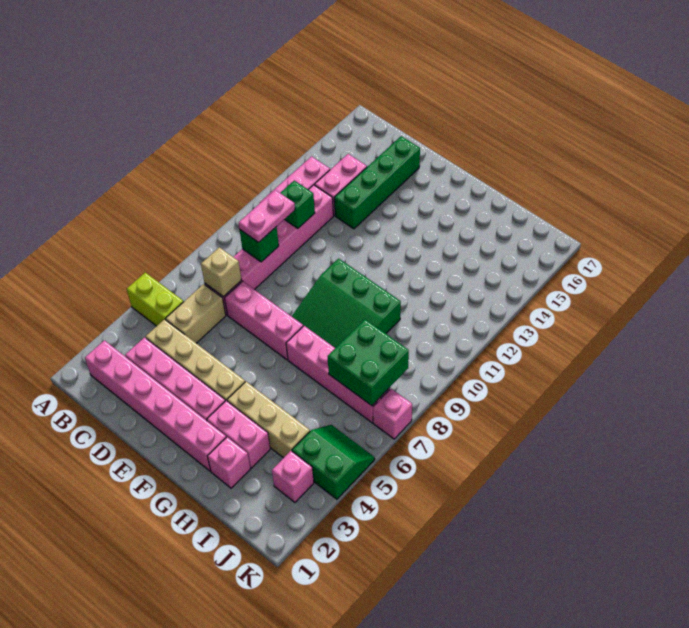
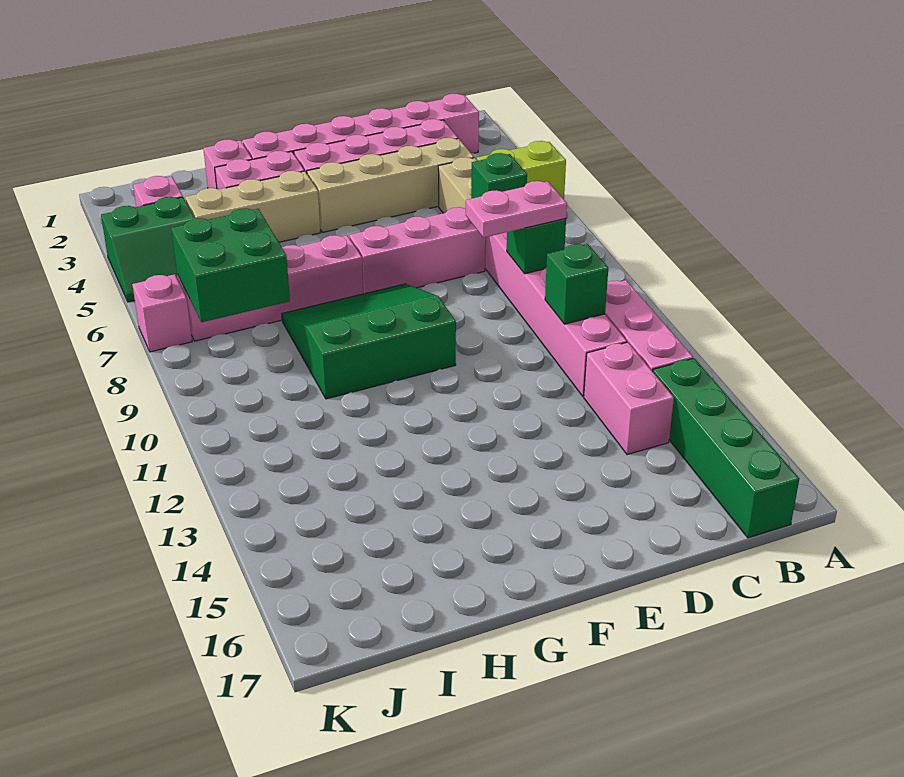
tan 1x1 brick [201,247,241,297] -> green 1x1 brick [471,153,527,199]
pink 1x2 plate [239,190,295,242] -> pink 1x2 plate turned to [465,181,567,238]
green 1x4 brick [334,136,420,229] -> green 1x4 brick moved to [653,358,799,538]

